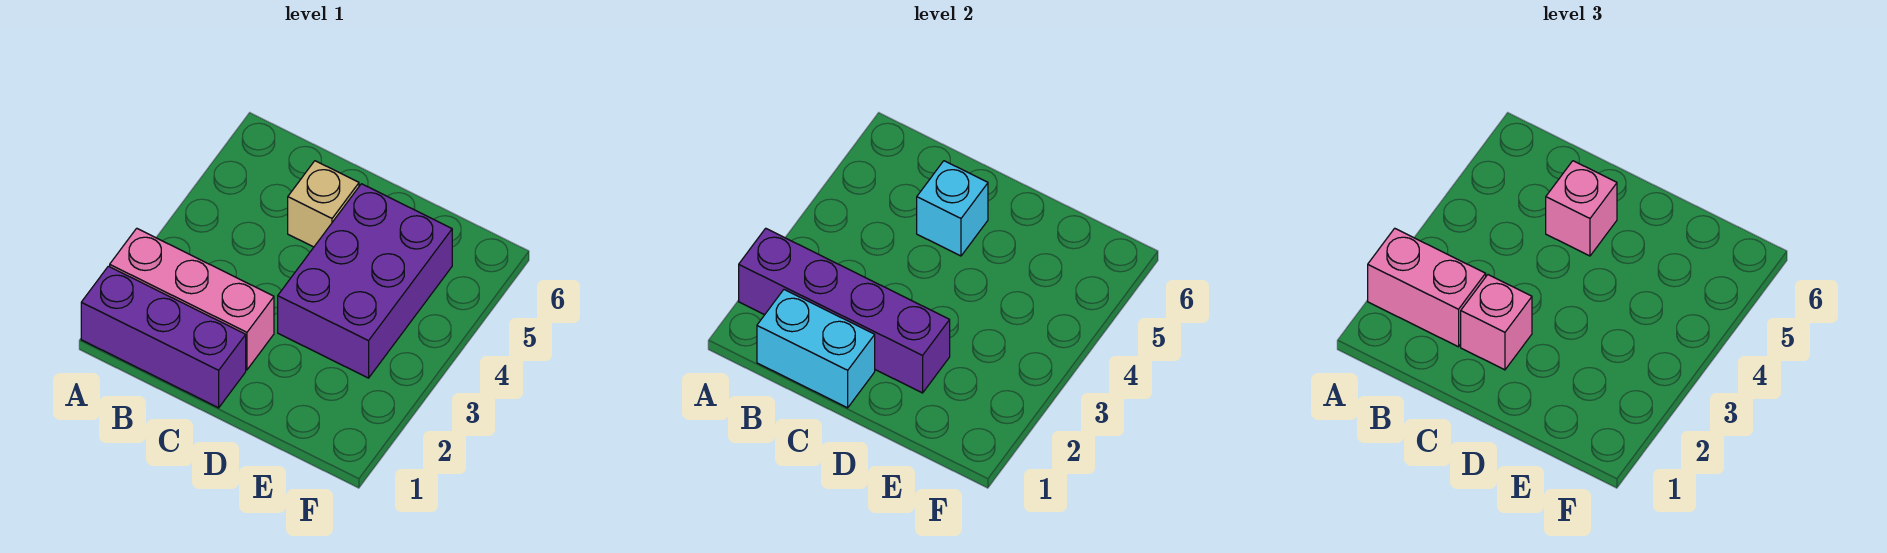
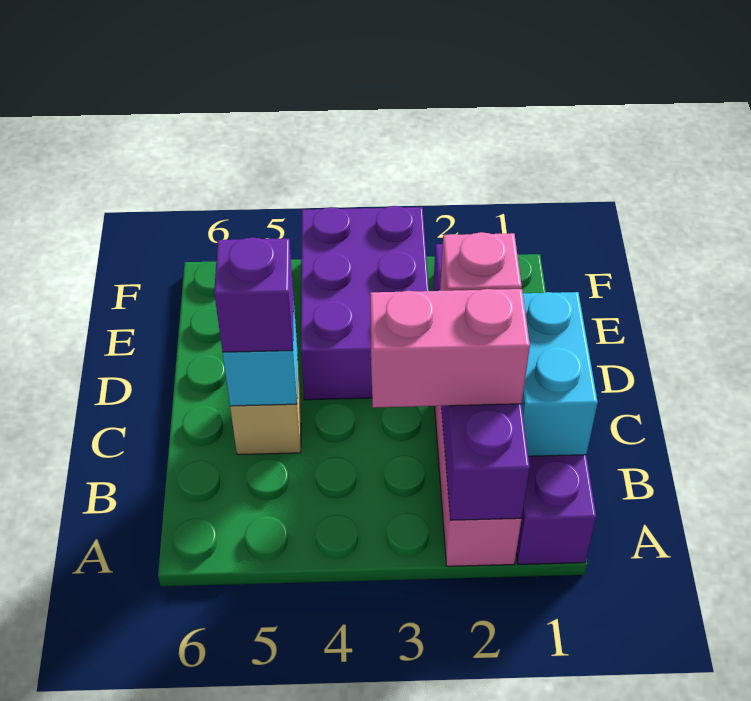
pink 1x2 brick [1368,228,1486,347] -> pink 1x2 brick turned to [370,289,530,408]
pink 1x1 brick [1546,161,1617,256] -> purple 1x1 brick [214,237,294,352]
purple 2x3 brick [278,184,452,378] -> purple 2x3 brick turned to [301,206,429,400]

